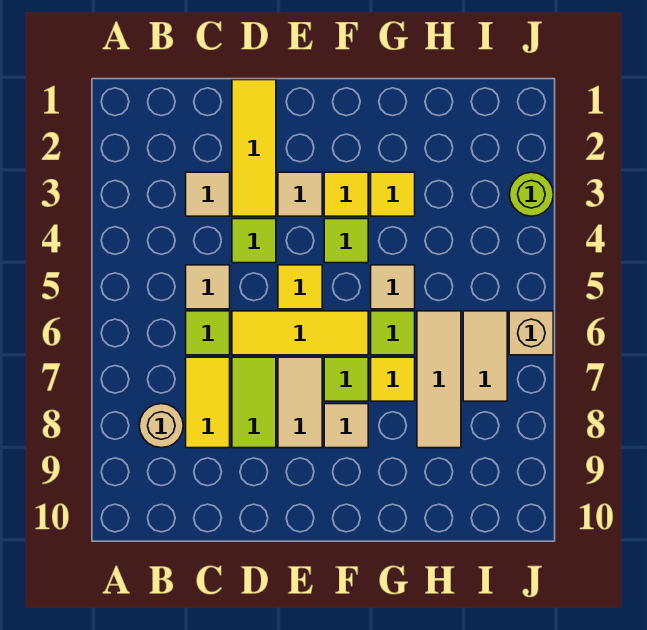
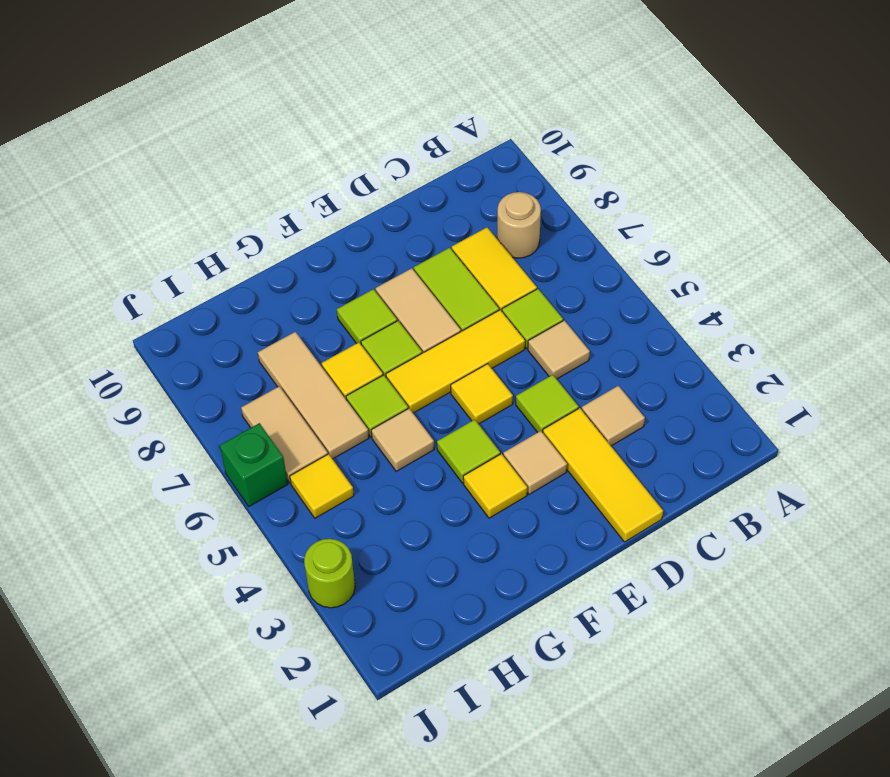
tan 1x1 tile [324,404,368,448] -> lime 1x1 tile [337,289,397,344]
yellow 1x1 tile [371,172,415,216] -> yellow 1x1 tile moved to [290,454,354,518]
tan 1x1 brick [509,311,553,355] -> green 1x1 brick [220,423,288,506]

